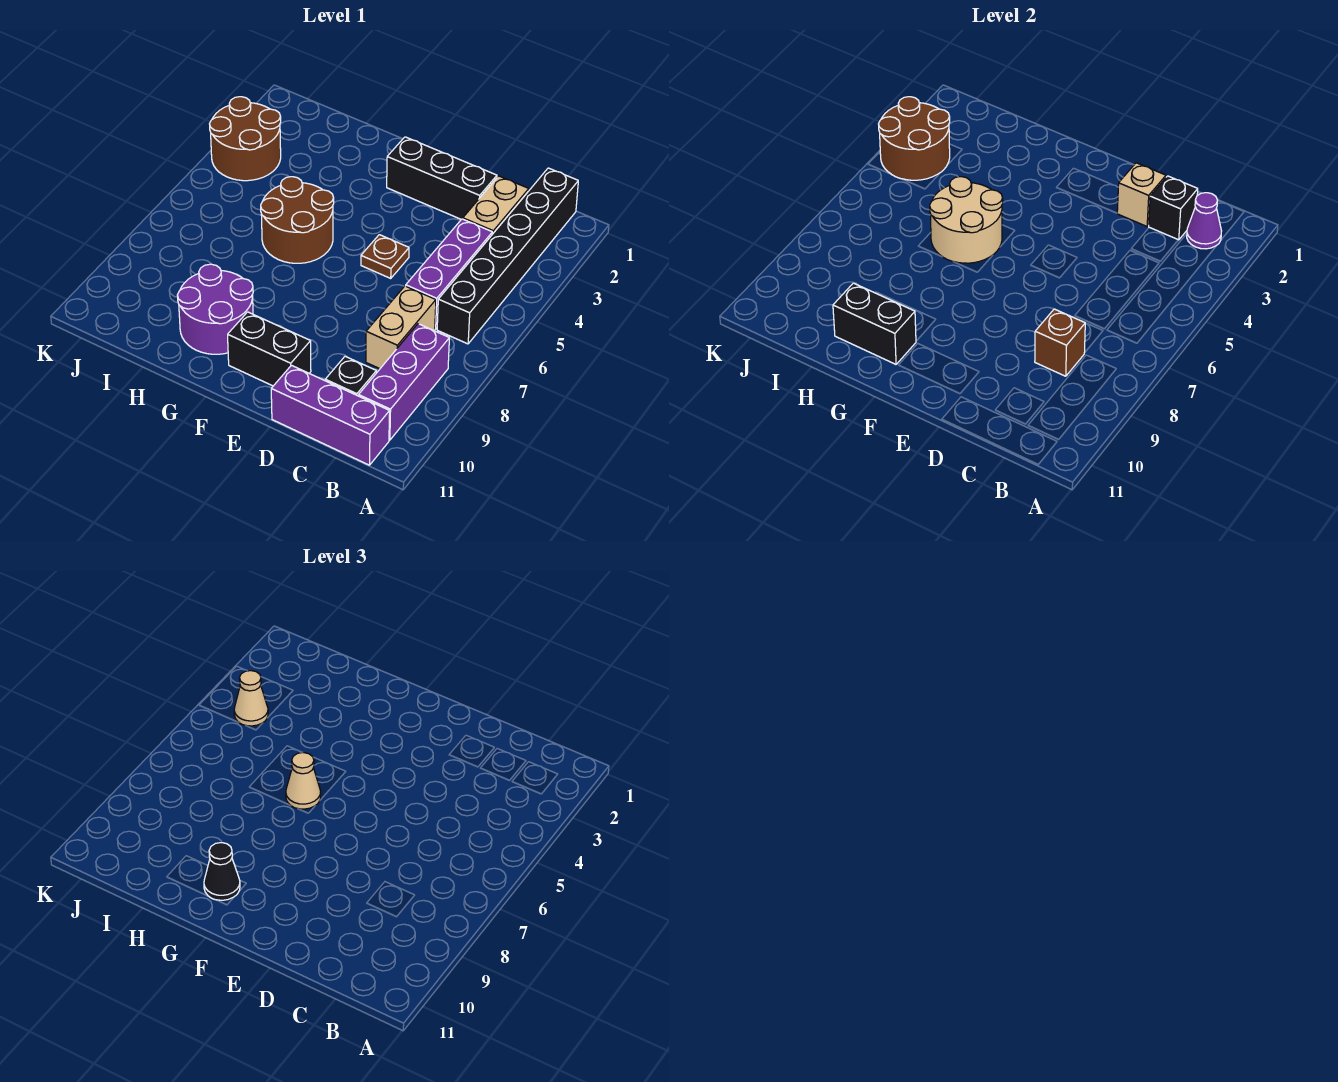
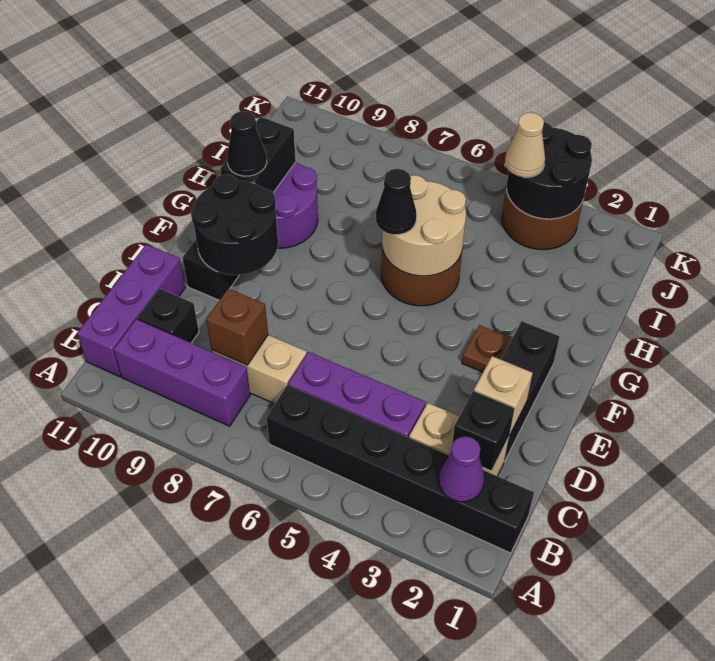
brown 1x1 plate [361,235,409,278] -> brown 1x1 plate moved to [462,325,512,372]
none -> black 2x2 round brick [191,174,278,275]
tan 1x1 cone [286,753,321,809] -> black 1x1 cone [376,169,417,235]
brown 2x2 round brick [879,97,950,180] -> black 2x2 round brick [507,122,592,219]

